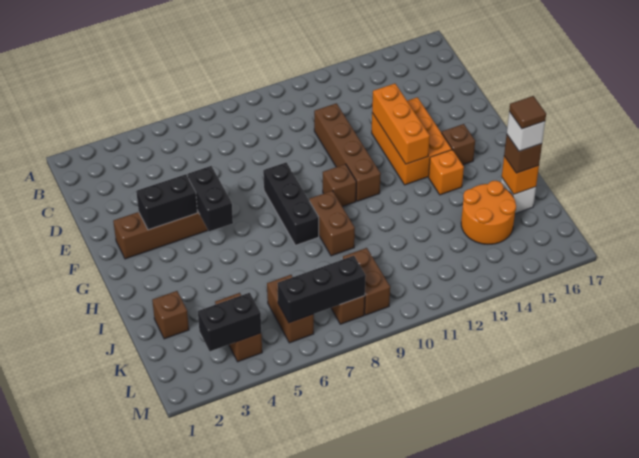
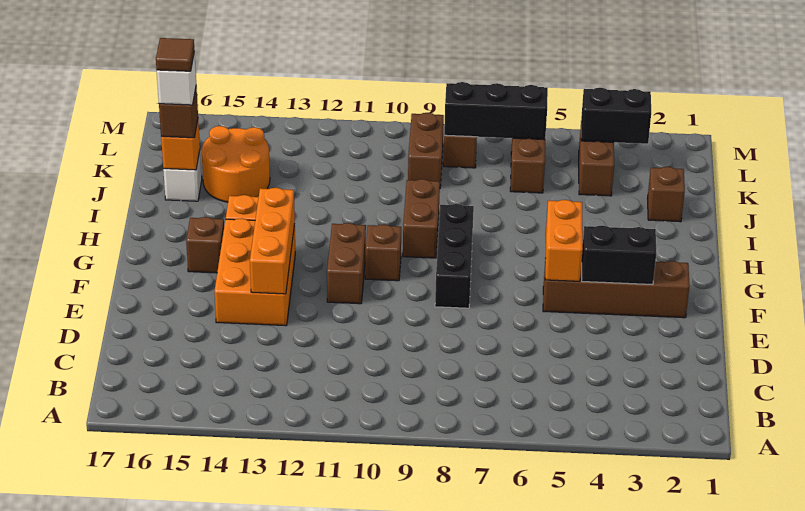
brown 1x4 brick [314,103,381,201] -> brown 1x2 brick [327,223,366,304]
black 1x2 brick [187,166,233,232] -> orange 1x2 brick [545,200,583,281]

